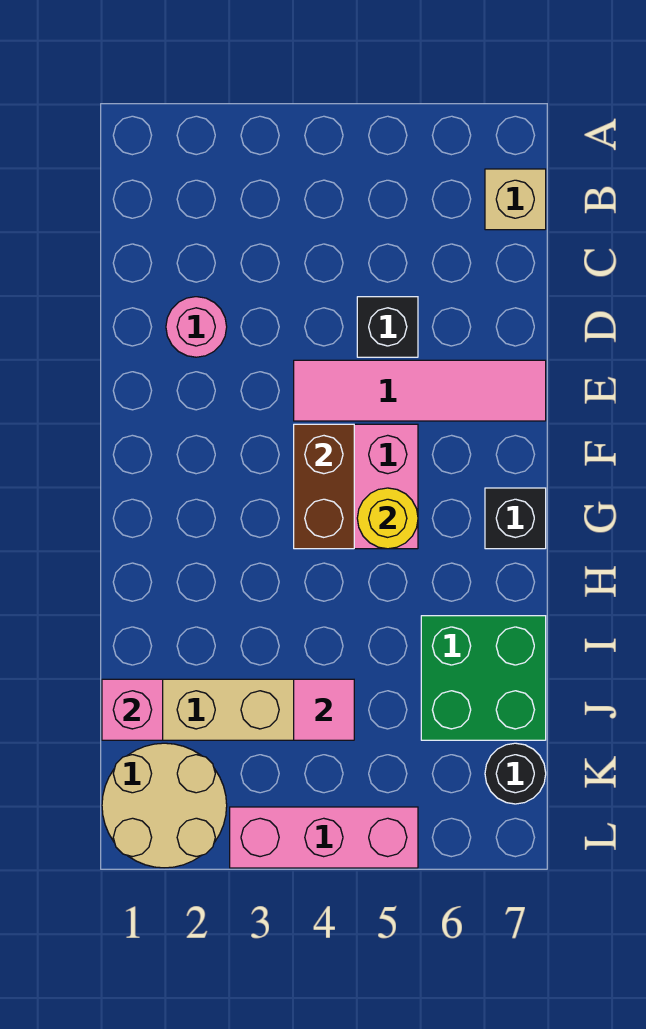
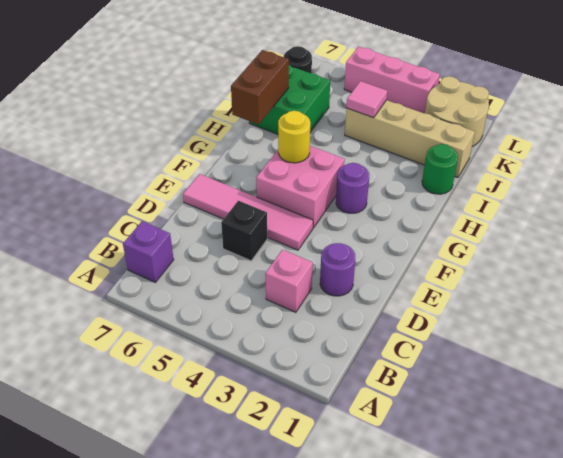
tan 1x1 brick [485,169,546,230] -> purple 1x1 brick [123,221,174,282]
pink 1x1 round brick [166,297,227,357] -> purple 1x1 round brick [320,243,355,296]
brown 1x2 brick [294,424,354,549] -> brown 1x2 brick moved to [231,50,289,124]
none -> purple 1x1 round brick [336,163,369,213]
black 1x1 brick [485,488,546,549] -> none
none -> green 1x1 round brick [422,144,458,194]
pink 1x1 brick [102,679,163,740] -> pink 1x1 brick moved to [265,250,313,312]

